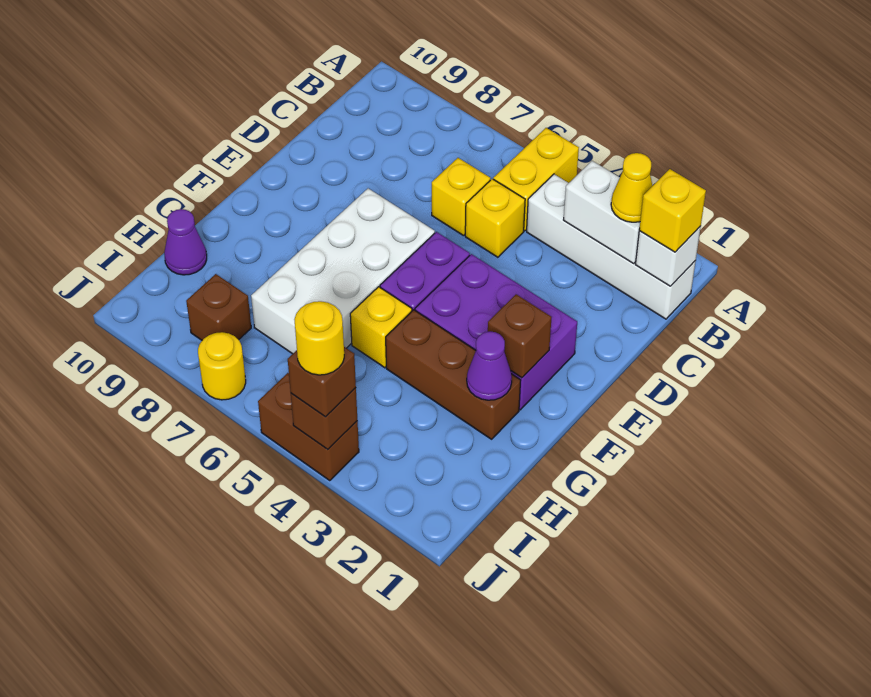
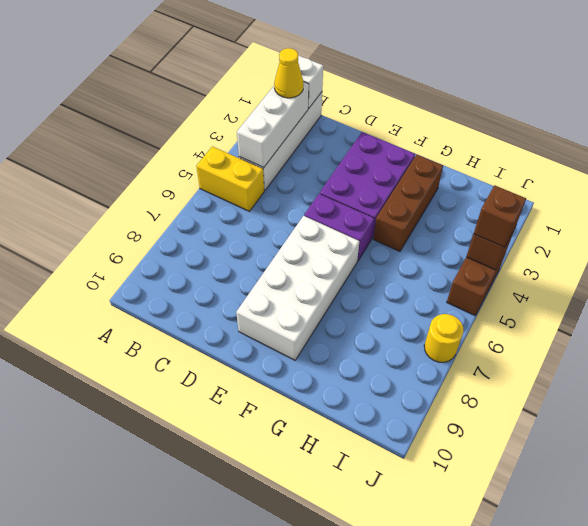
yellow 1x1 brick [639,169,706,252] -> none
white 1x2 brick [564,161,640,264] -> white 1x3 brick [237,82,309,168]
yellow 1x1 brick [465,179,525,257] -> none
yellow 1x1 brick [432,158,491,236] -> none
white 2x4 brick [251,188,435,354] -> white 2x4 brick turned to [236,216,359,360]
brown 1x1 brick [488,294,552,378] -> none
purple 1x1 cone [467,331,512,400] -> none
yellow 1x1 brick [350,287,412,368] -> none
purple 1x1 cone [164,209,207,275] -> none
brown 1x1 brick [186,274,251,340] -> none
yellow 1x1 round brick [294,301,344,375] -> none

